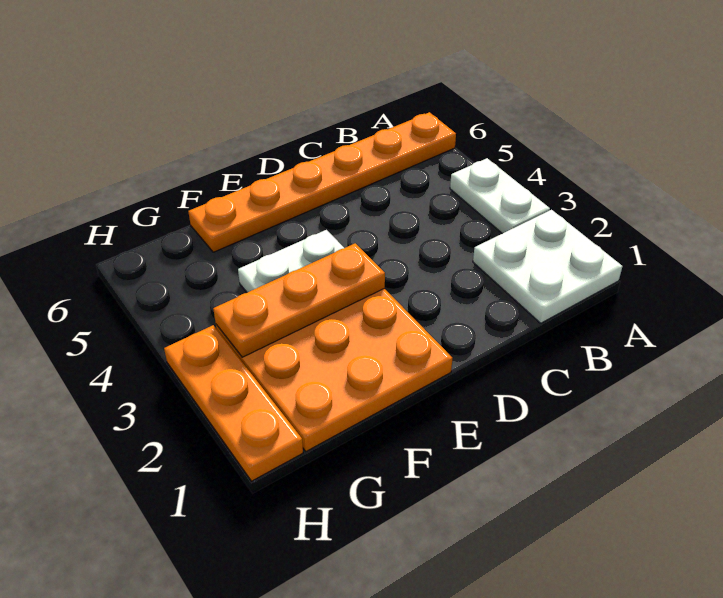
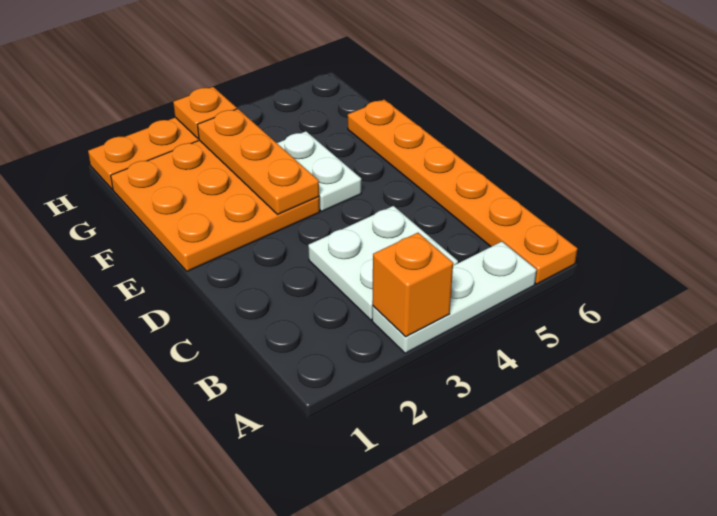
white 2x2 plate [473,210,623,323] -> white 2x2 plate moved to [308,206,458,320]
white 1x2 plate [450,158,550,234] -> white 1x3 plate [372,242,536,353]
none -> orange 1x1 brick [372,233,453,337]
none -> orange 1x1 plate [173,87,237,139]

